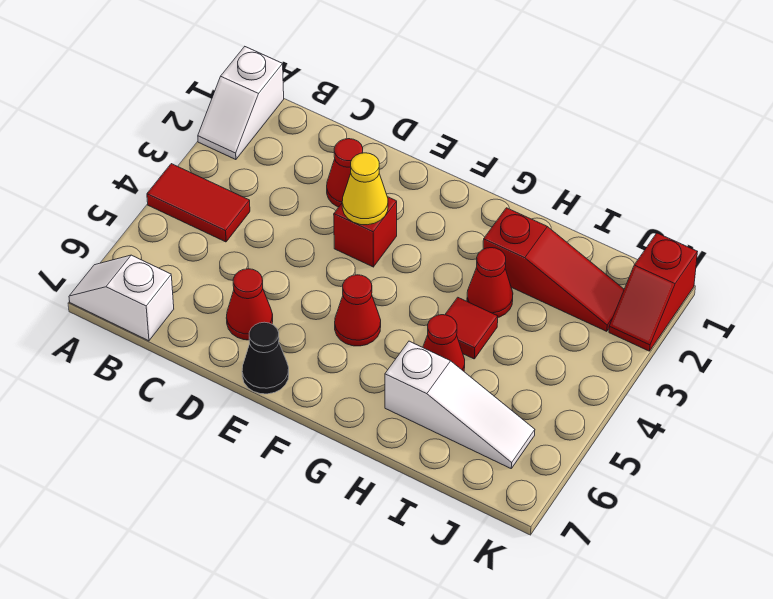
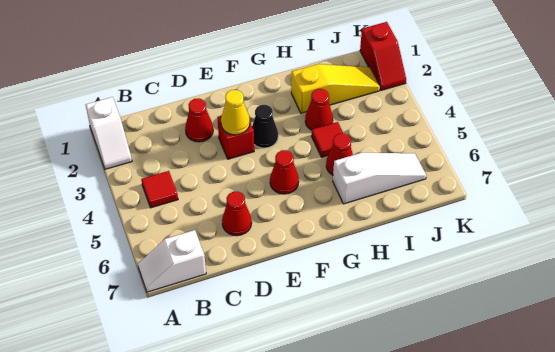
red 1x2 tile [147,164,250,242] -> red 1x1 tile [141,171,178,208]
black 1x1 cone [242,322,289,394] -> black 1x1 cone moved to [252,105,278,148]
red 1x3 slope [483,208,624,331] -> yellow 1x3 slope [291,64,380,113]

